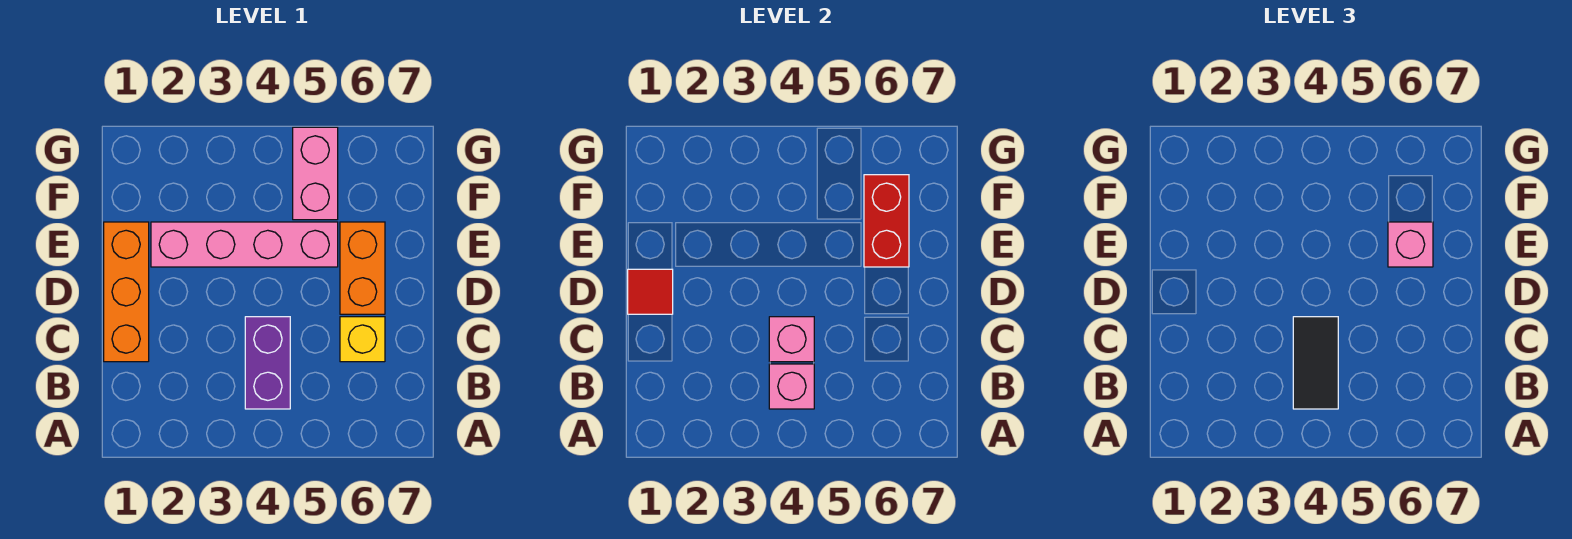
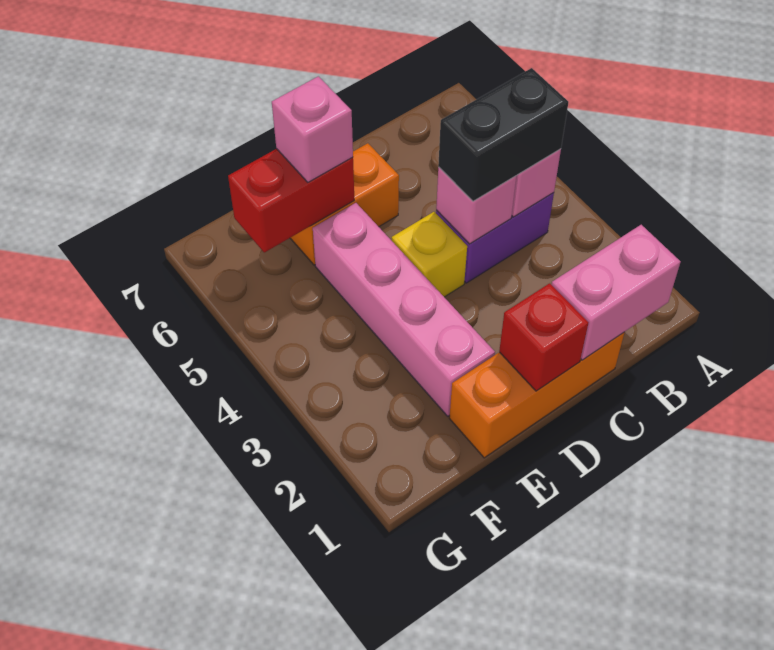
black 1x2 tile [1293,317,1338,409] -> black 1x2 brick [438,68,568,201]
yellow 1x1 brick [340,317,385,362] -> yellow 1x1 brick moved to [392,212,467,297]
red 1x1 tile [628,269,673,314] -> red 1x1 brick [499,283,588,391]
pink 1x2 brick [293,127,338,220] -> pink 1x2 brick moved to [552,225,681,360]

